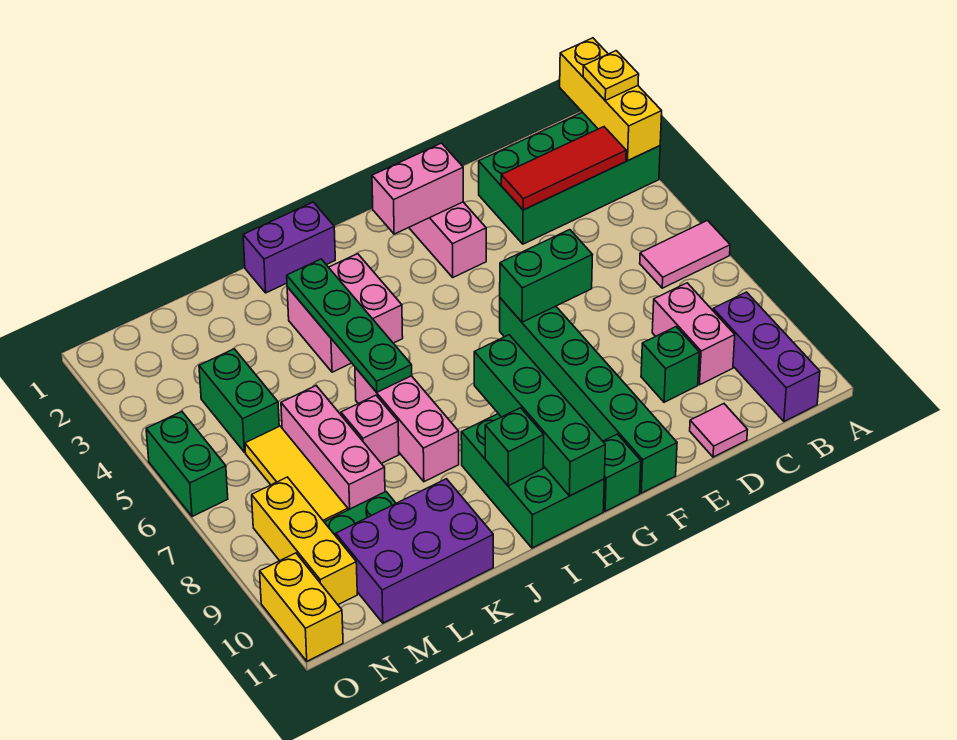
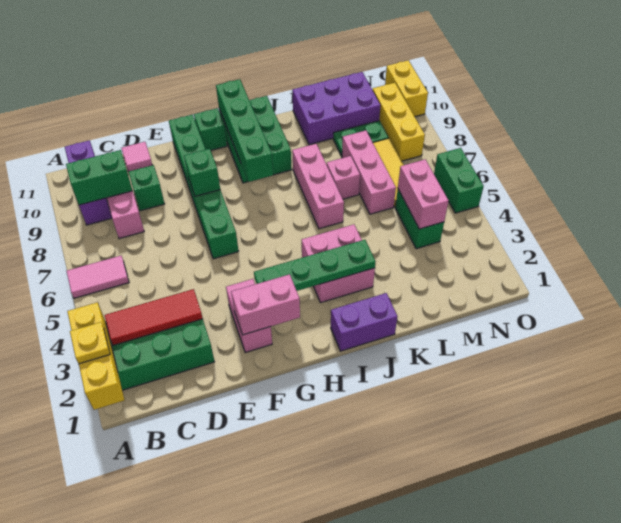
green 1x2 brick [500,230,592,322] -> green 1x2 brick moved to [66,150,133,205]
green 1x1 brick [485,408,544,486] -> green 1x1 brick moved to [184,149,220,196]
green 1x4 plate [287,259,412,392] -> green 1x4 plate turned to [254,240,376,291]
none -> pink 1x2 brick [398,159,449,229]

